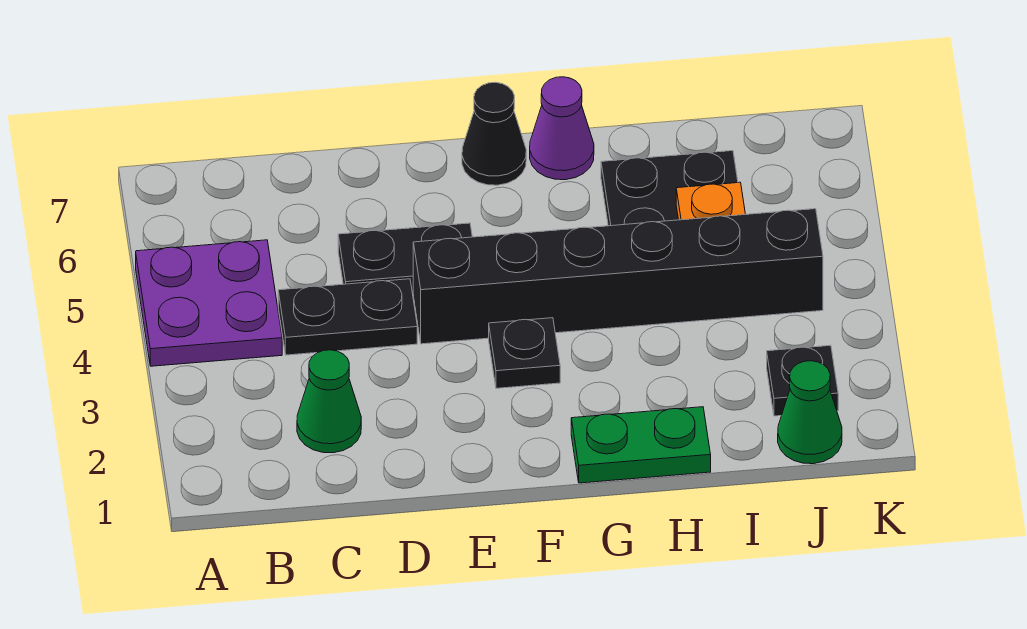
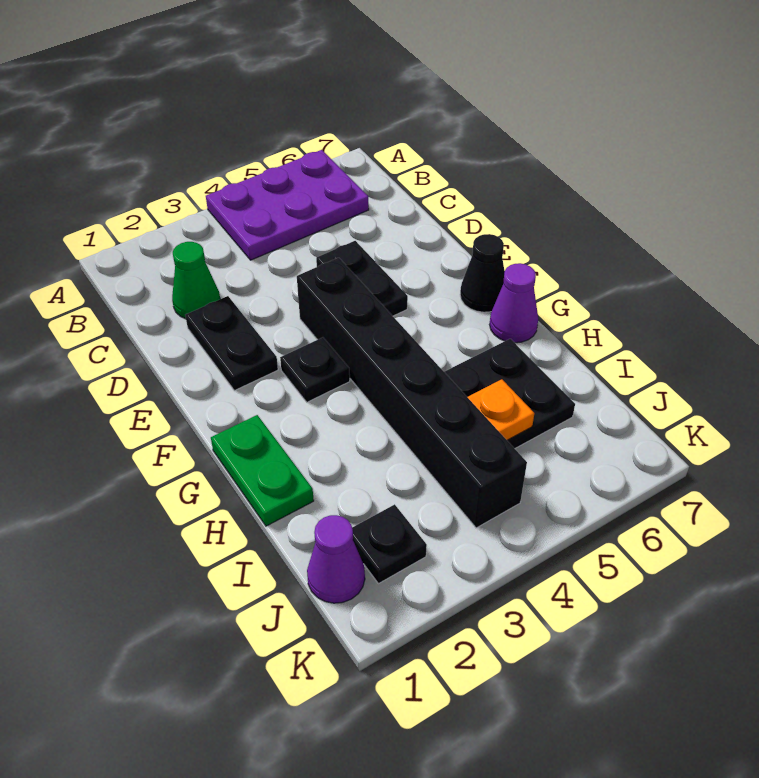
purple 2x2 plate [136,240,282,366] -> purple 2x3 plate [206,150,369,260]
black 1x2 plate [278,279,417,355] -> black 1x2 plate moved to [185,296,278,391]
green 1x1 cone [778,361,842,464] -> purple 1x1 cone [307,515,365,603]

